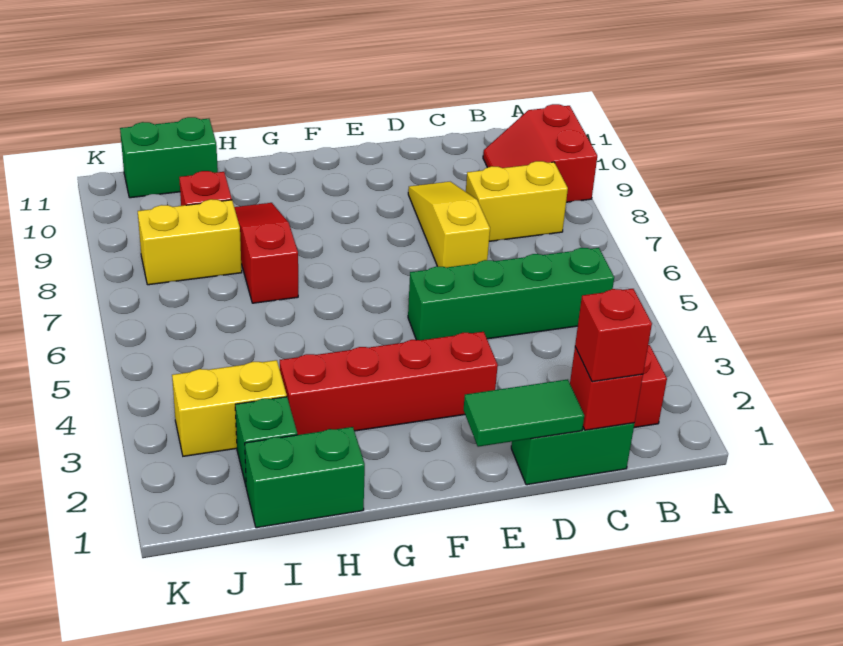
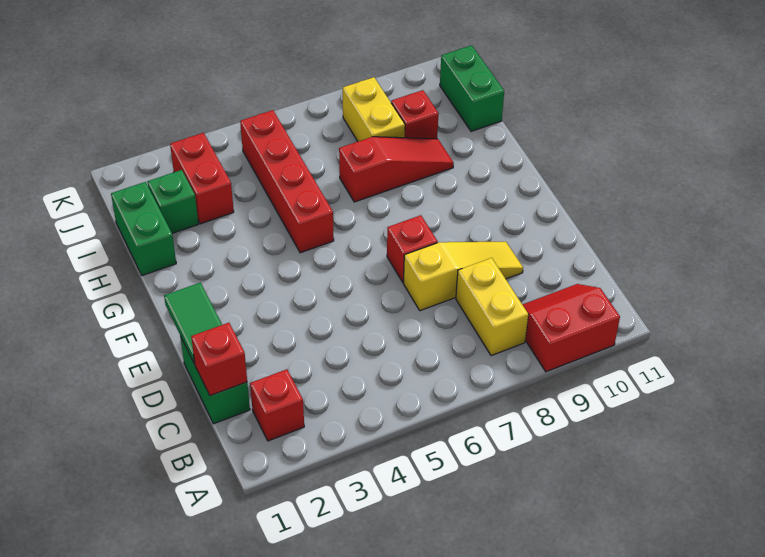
green 1x4 brick [408,248,614,340] -> none
red 1x1 brick [575,289,652,382] -> red 1x1 brick moved to [387,215,438,282]
red 1x4 brick [280,332,498,435] -> red 1x4 brick moved to [240,110,334,253]
yellow 1x2 brick [172,360,287,456] -> red 1x2 brick [170,133,234,224]

